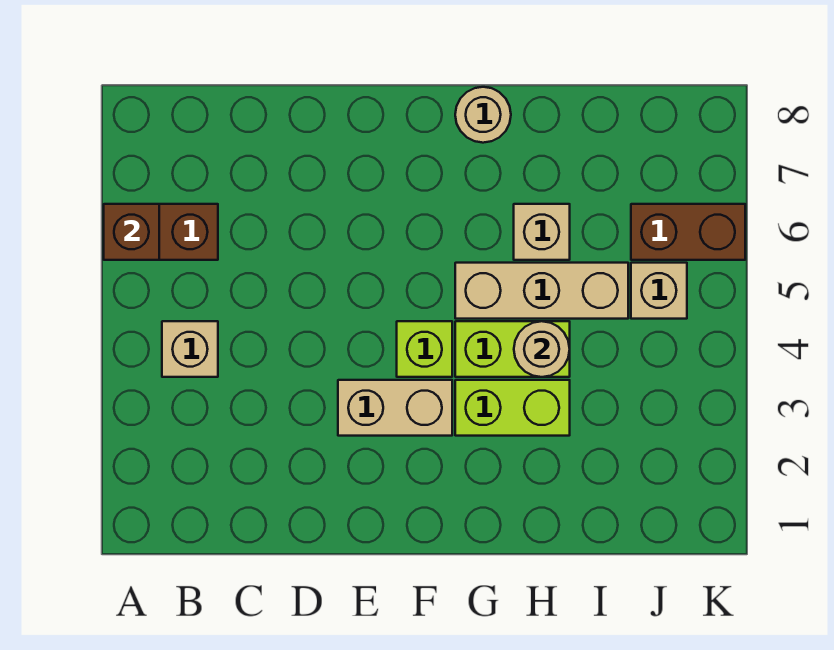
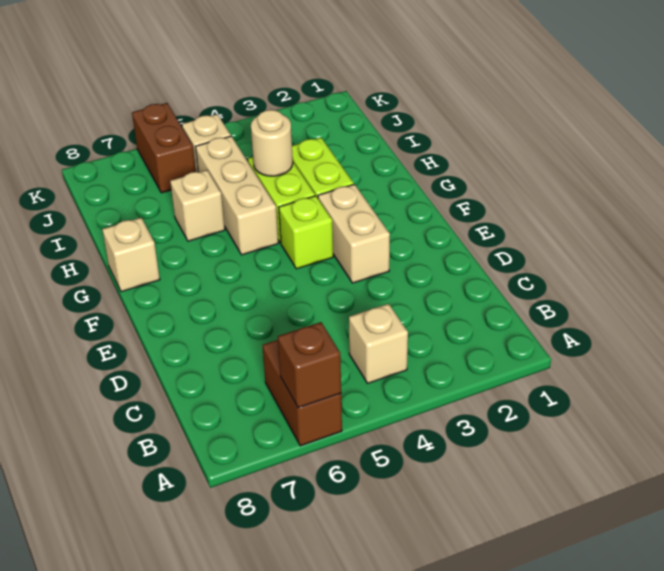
tan 1x1 round brick [455,87,511,143] -> tan 1x1 brick [102,218,160,292]

